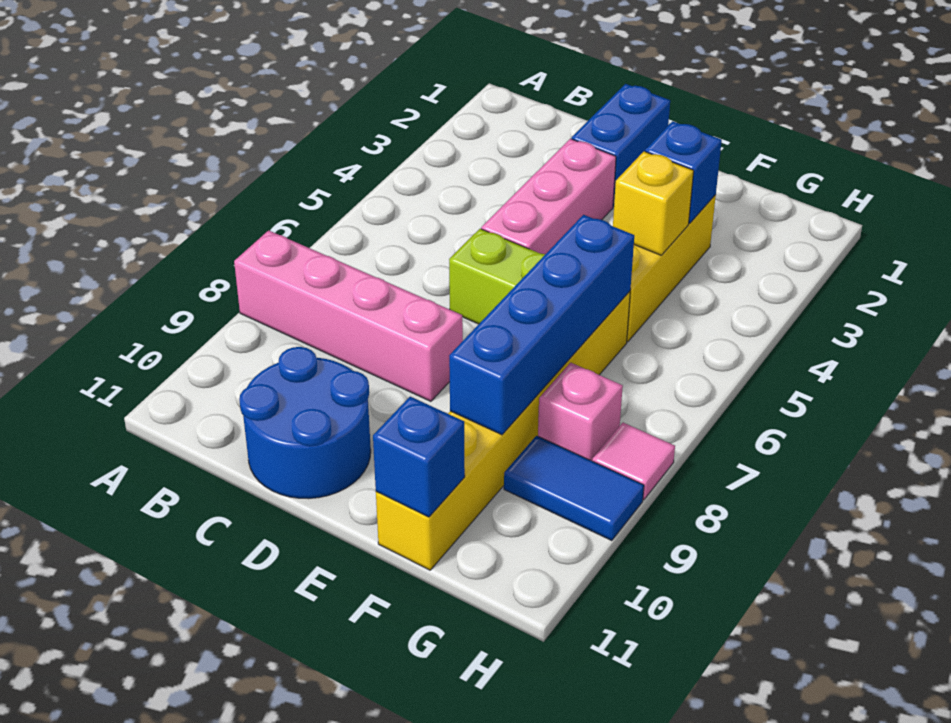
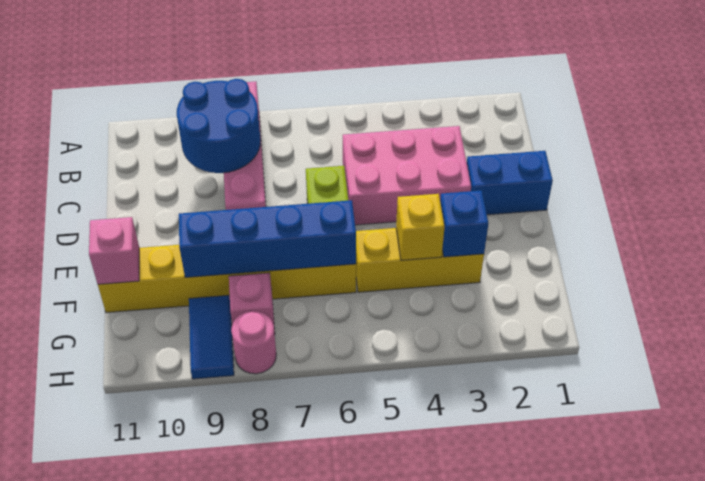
blue 2x2 round brick [239,347,371,499] -> blue 2x2 round brick moved to [177,79,261,173]
pink 1x3 brick [481,139,616,254] -> pink 2x3 brick [343,126,471,225]
blue 1x1 brick [373,397,465,517] -> pink 1x1 brick [89,217,139,284]
pink 1x1 tile [592,423,675,500] -> pink 1x1 round brick [231,311,276,374]

